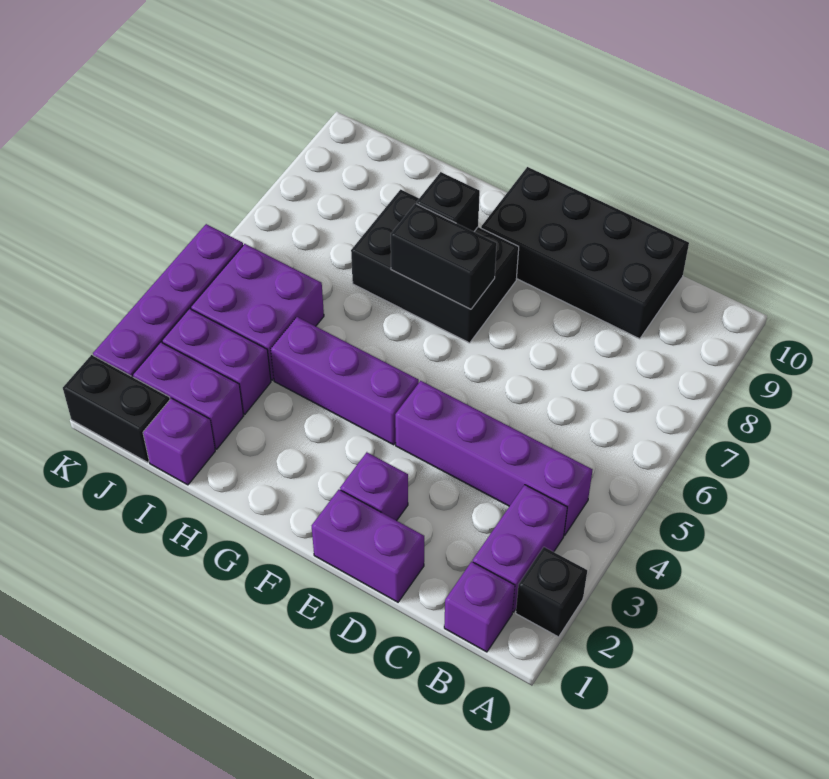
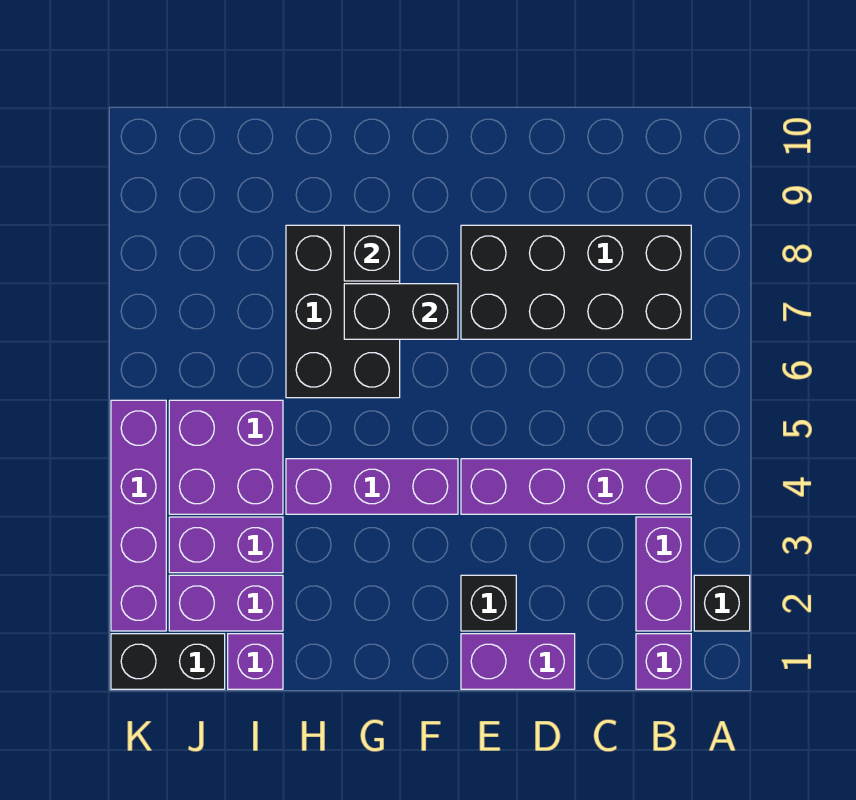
black 2x4 brick [481,167,689,339] -> black 2x4 brick moved to [461,225,691,339]
purple 1x1 brick [340,452,408,521] -> black 1x1 brick [461,575,516,631]
black 2x3 brick [351,190,519,343] -> black 2x3 brick turned to [286,225,400,398]

